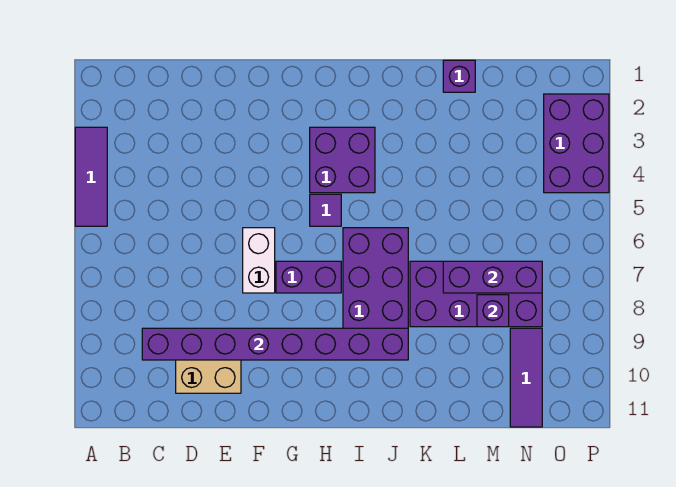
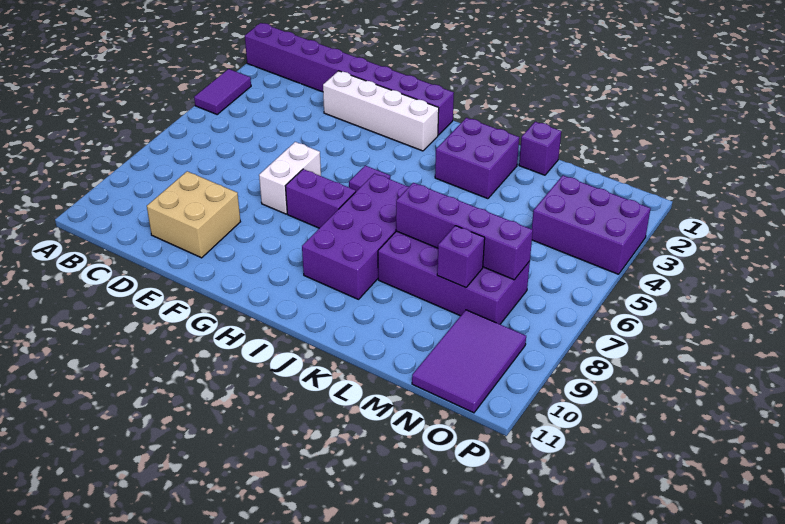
purple 1x3 tile [75,127,107,226] -> purple 1x2 tile [194,69,251,114]
purple 1x8 brick [142,328,408,360] -> purple 1x8 brick moved to [245,23,454,135]
none -> white 1x4 brick [323,71,439,151]
purple 2x2 brick [310,127,375,193] -> purple 2x2 brick moved to [435,118,519,199]
purple 1x3 brick [443,261,542,293] -> purple 1x4 brick [396,183,533,280]
purple 1x3 tile [510,328,542,427] -> purple 2x3 tile [412,310,526,413]
purple 2x3 brick [544,94,609,193] -> purple 2x3 brick turned to [532,176,651,274]

